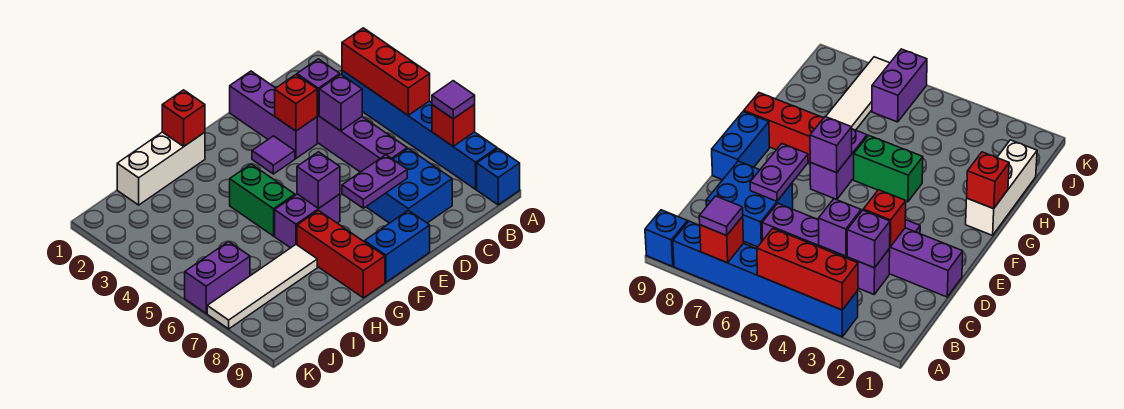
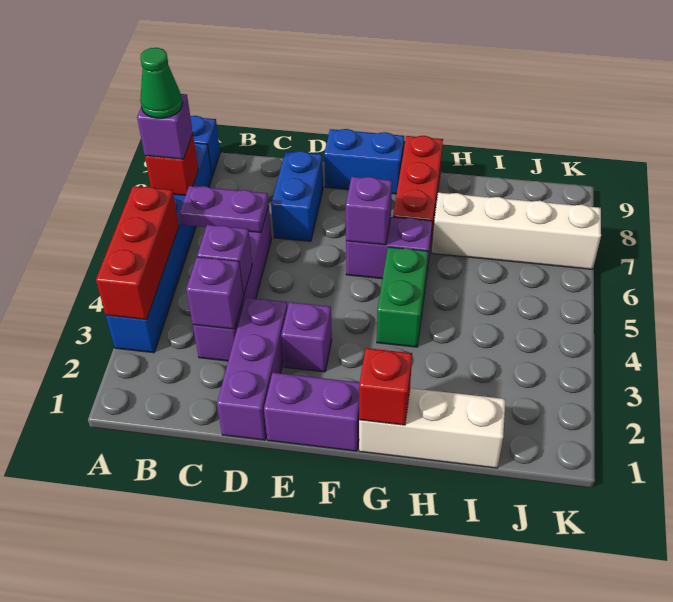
purple 1x1 tile [432,81,475,119] -> purple 1x1 brick [137,94,193,159]
none -> green 1x1 cone [140,48,183,118]
blue 2x2 brick [366,148,452,223] -> blue 1x2 brick [271,151,323,241]
red 1x1 brick [275,75,317,131] -> none
purple 1x2 plate [342,155,407,208] -> purple 1x2 plate moved to [180,186,269,233]
purple 1x1 tile [252,136,295,174] -> purple 1x1 brick [281,302,332,372]
white 1x4 tile [207,245,317,329] -> white 1x4 brick [432,193,601,269]
purple 1x2 brick [185,241,250,313] -> purple 1x2 brick moved to [264,373,360,451]

